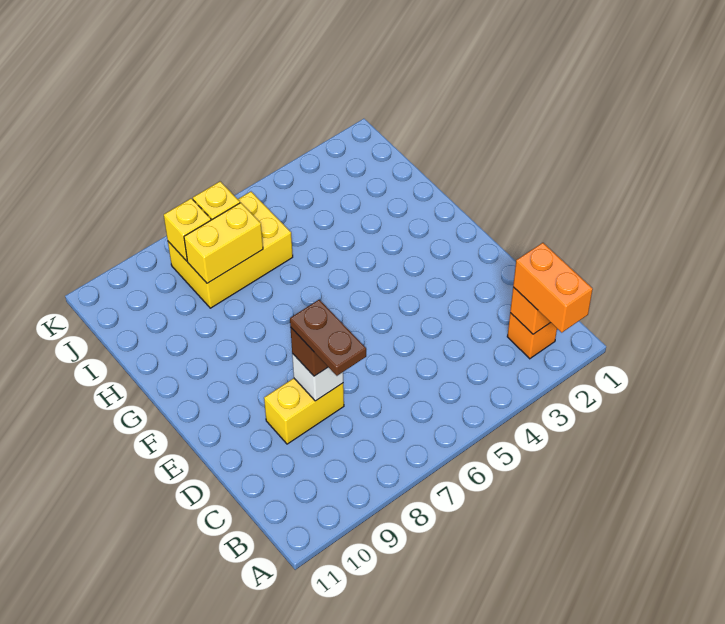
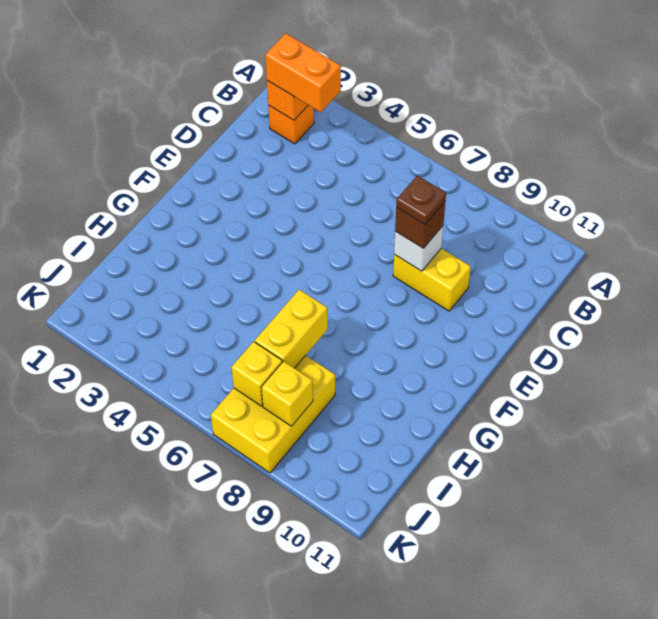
orange 1x2 brick [513,243,593,332] -> orange 1x2 brick turned to [265,33,341,112]
brown 1x2 plate [290,300,366,376] -> brown 1x1 plate [396,175,446,224]
yellow 2x3 brick [168,192,293,308] -> yellow 2x3 brick turned to [211,355,335,473]
yellow 1x2 brick [184,203,263,283] -> yellow 1x2 brick turned to [255,290,328,368]

